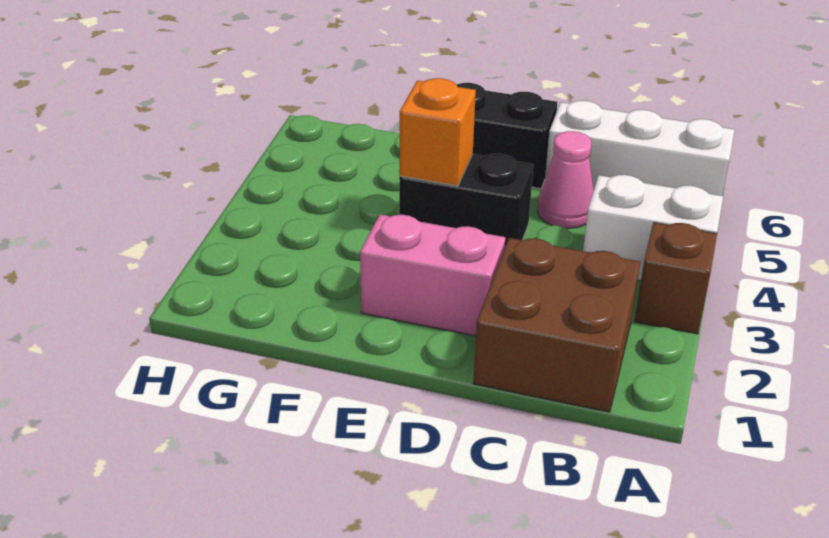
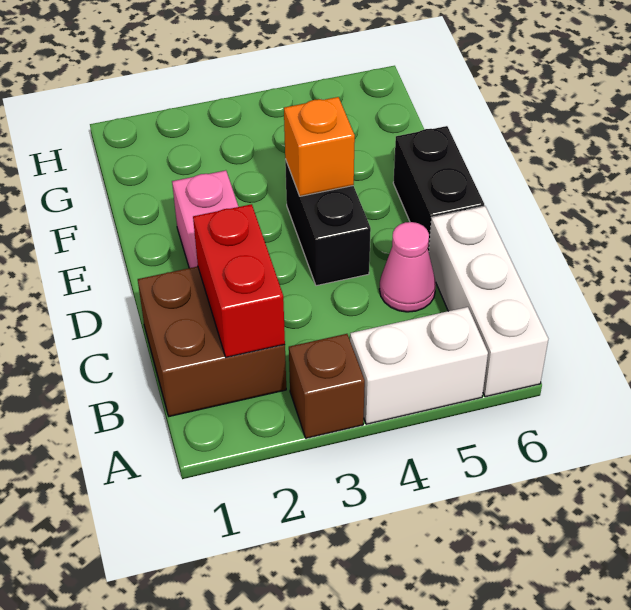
white 1x2 brick [583,175,723,281] -> white 1x2 brick turned to [350,307,488,424]
none -> red 1x2 brick [193,204,285,357]

